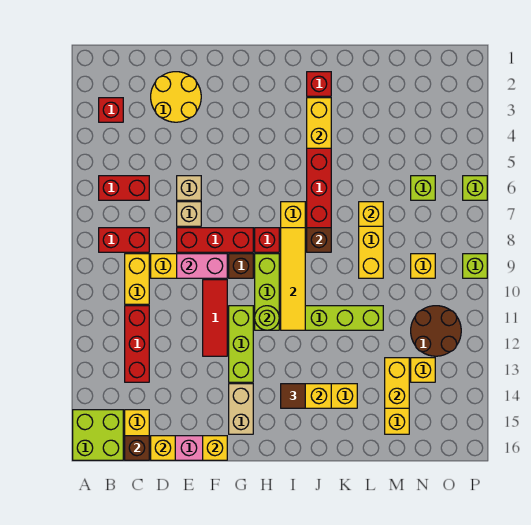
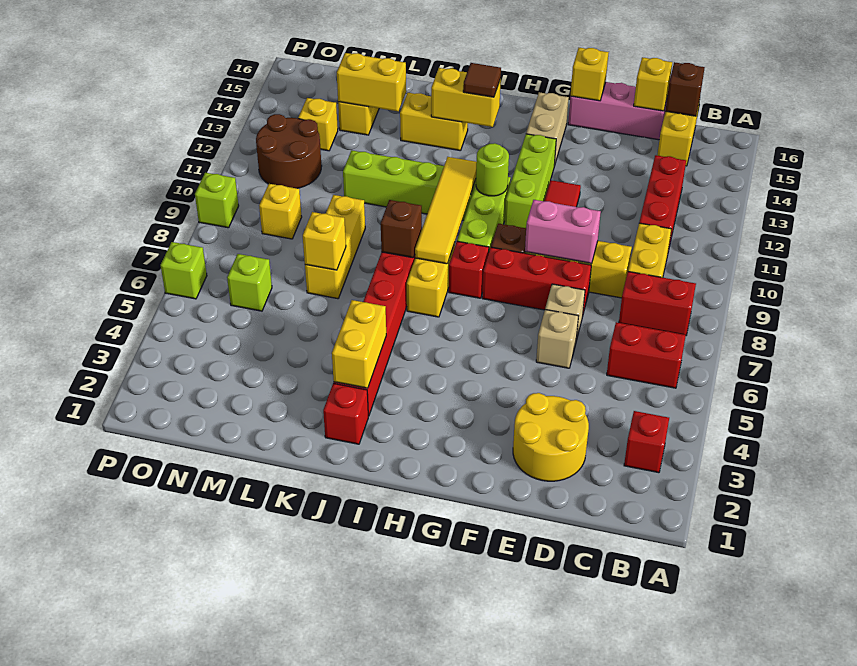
lime 2x2 brick [73,410,123,460] -> none
yellow 1x2 brick [385,358,409,408] -> yellow 1x2 brick turned to [337,53,406,111]

